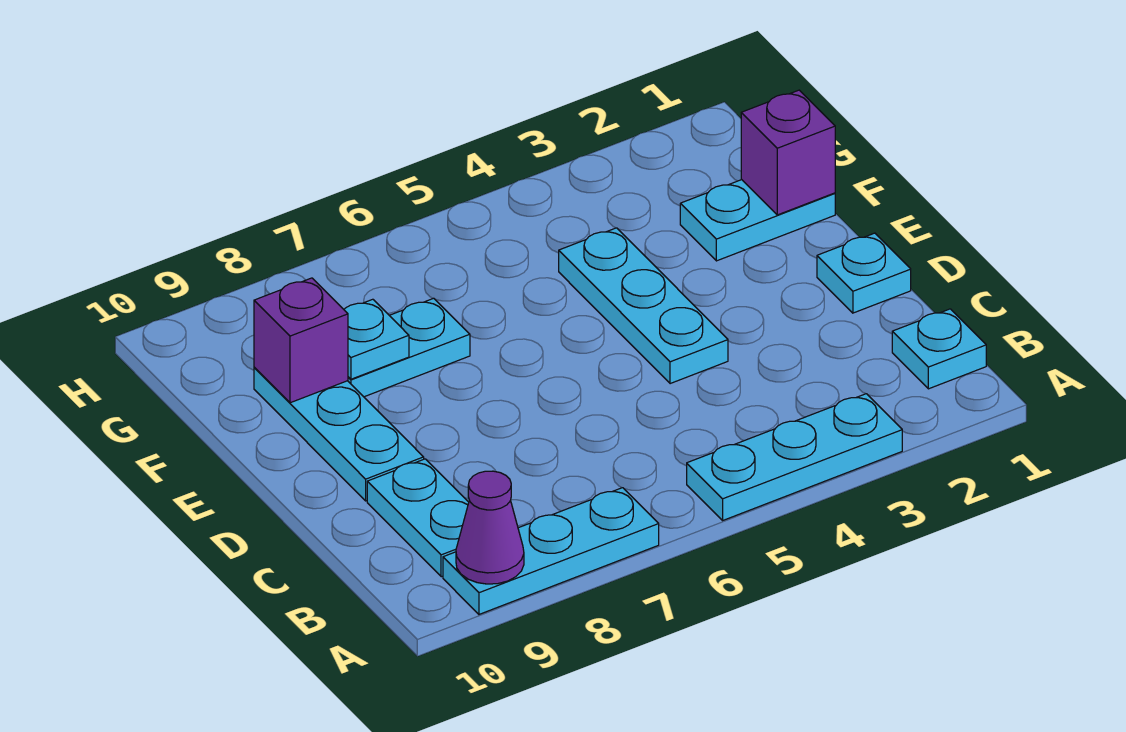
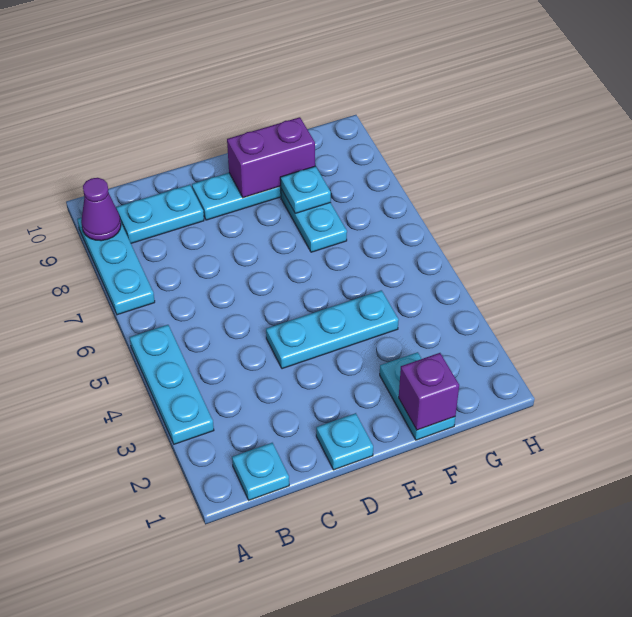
purple 1x1 brick [254,278,348,403] -> purple 1x2 brick [227,117,315,198]

